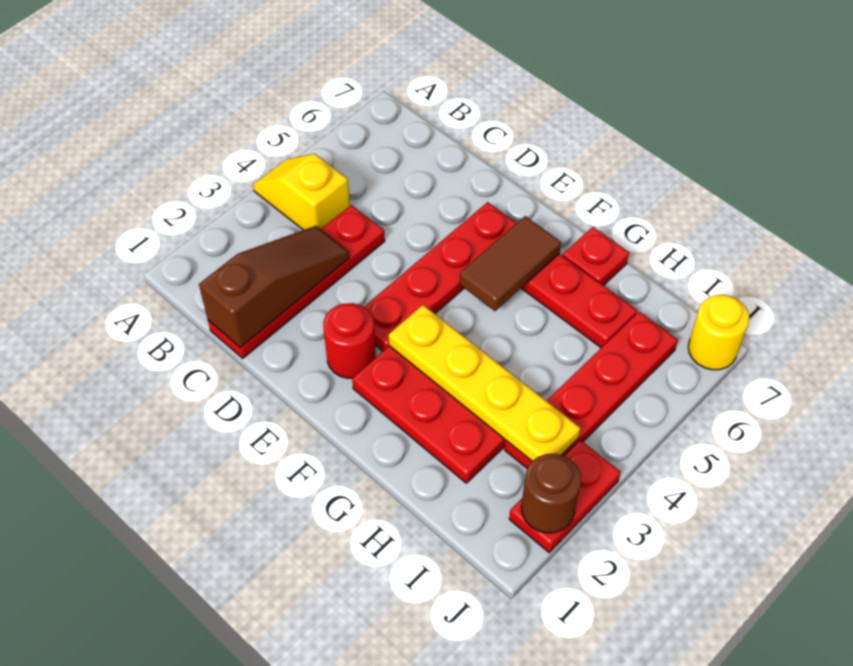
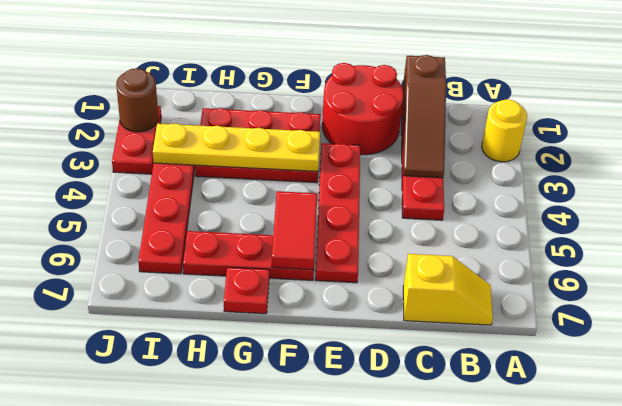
yellow 1x2 slope [253,154,350,230] -> yellow 1x2 slope moved to [403,254,493,325]
red 1x1 round brick [323,303,376,378] -> red 2x2 round brick [322,63,404,155]
brown 1x2 tile [459,216,561,311] -> red 1x2 tile [272,191,317,270]
yellow 1x1 round brick [688,295,749,370] -> yellow 1x1 round brick moved to [482,99,527,162]

